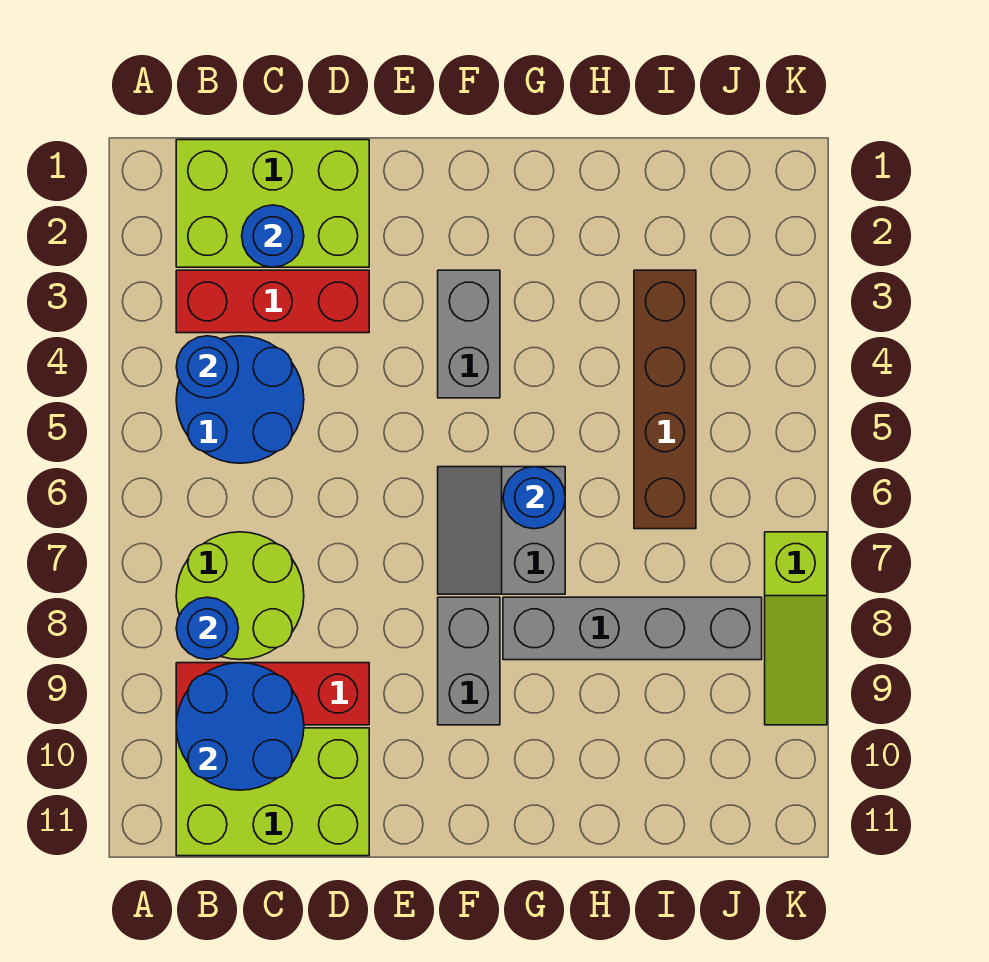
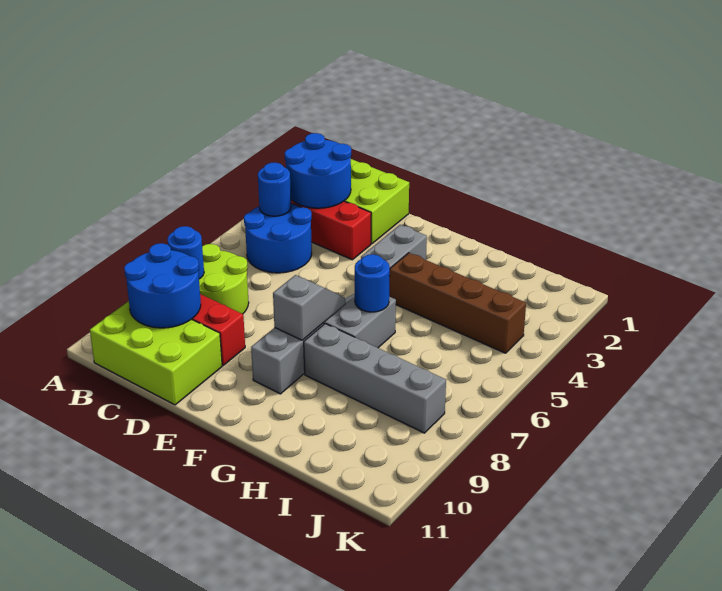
blue 1x1 round brick [242,205,304,267] -> blue 2x2 round brick [285,133,352,208]
none -> grey 1x2 slope [273,275,345,340]
brown 1x4 brick [634,270,696,529] -> brown 1x4 brick turned to [389,253,526,353]
lime 1x3 slope [765,532,827,725] -> none

